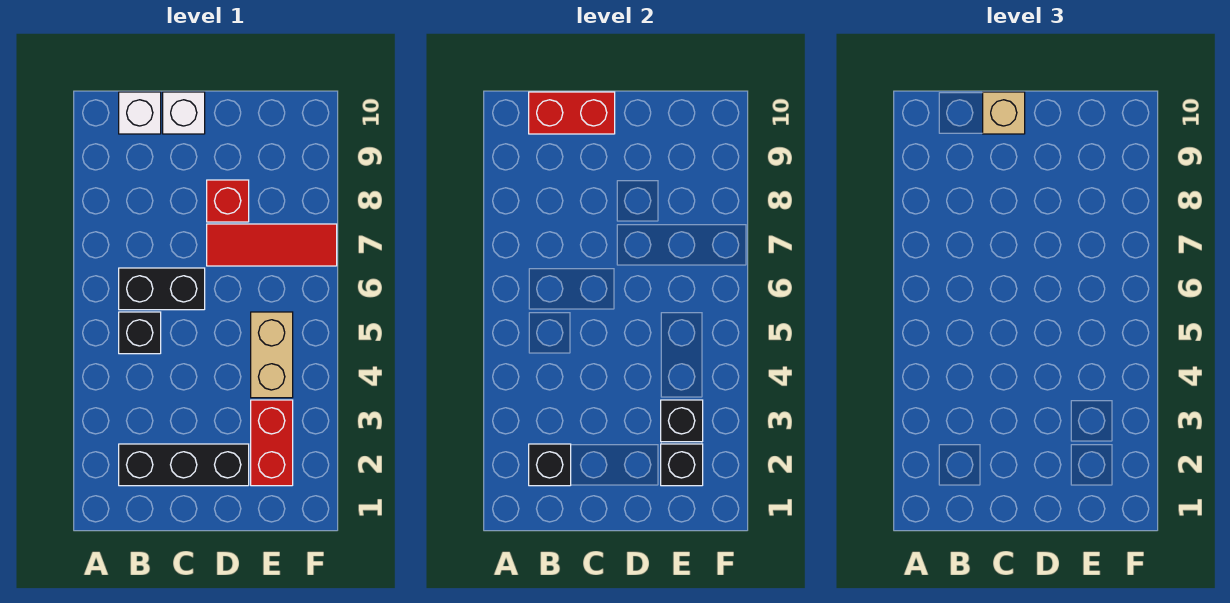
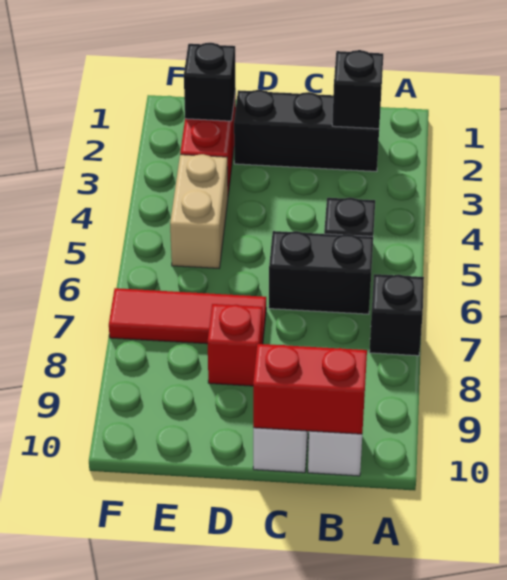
tan 1x1 brick [983,92,1025,134] -> none
black 1x1 brick [661,400,703,442] -> black 1x1 brick moved to [369,274,424,356]

